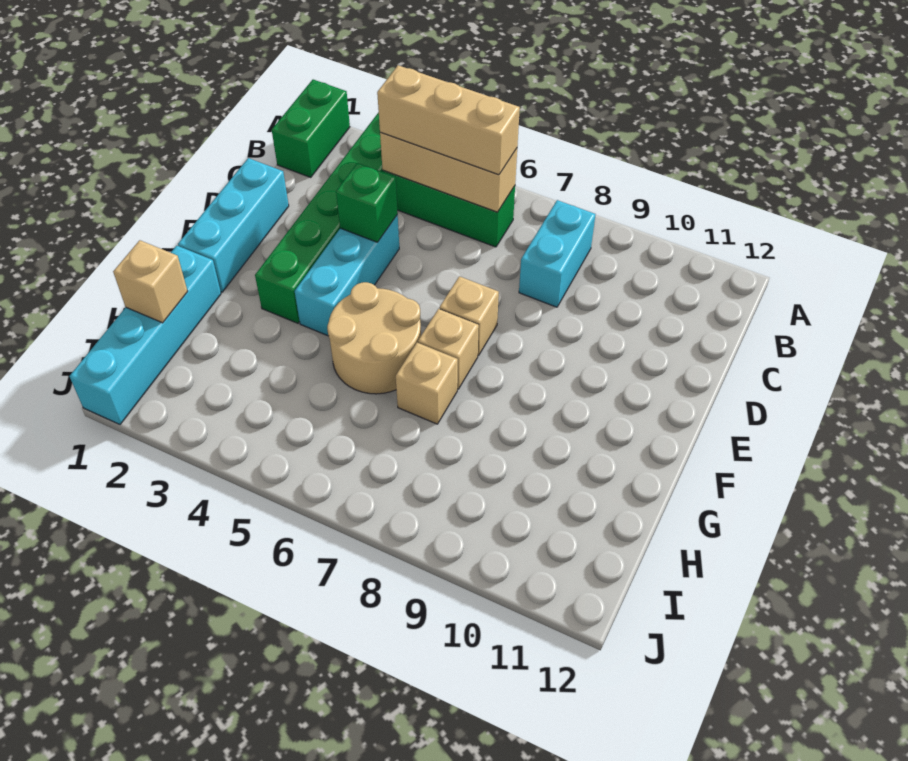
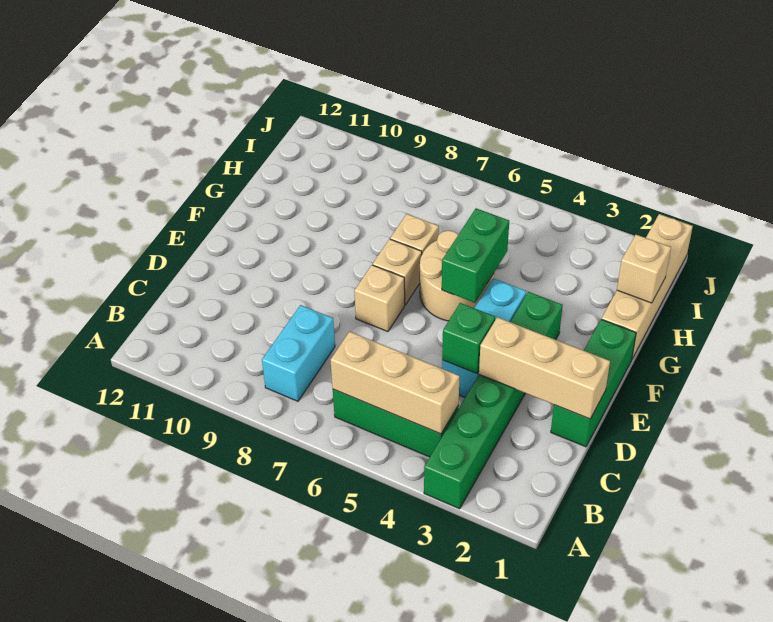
green 1x2 brick [272,80,350,177] -> green 1x2 brick moved to [442,208,509,303]
tan 1x3 brick [377,65,520,175] -> tan 1x3 brick moved to [479,317,610,419]
cyan 1x3 brick [178,158,289,292] -> green 1x3 brick [551,319,636,447]
cyan 1x4 brick [70,246,221,424] -> tan 1x4 brick [602,214,693,359]

